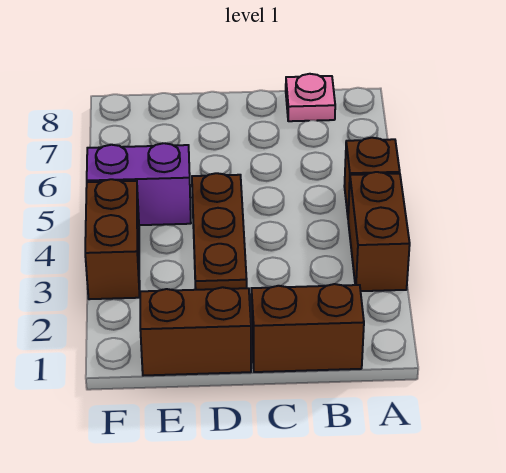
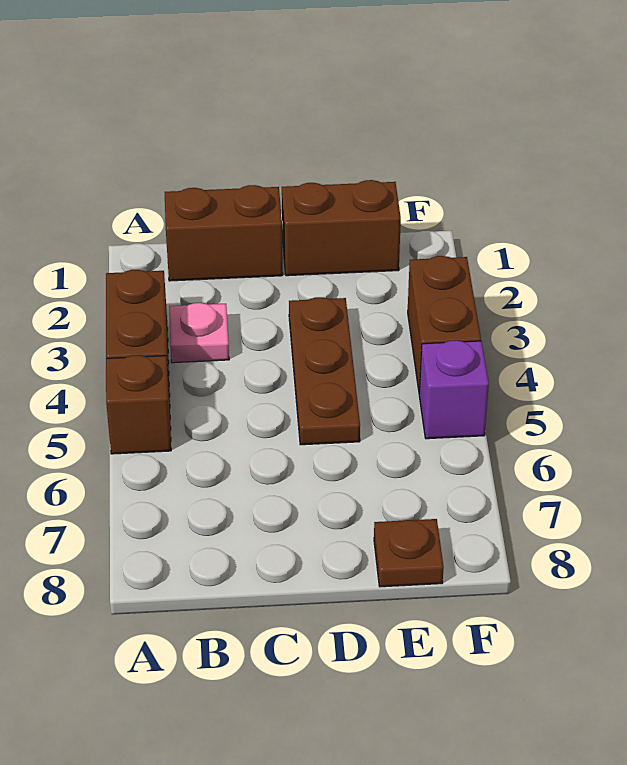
pink 1x1 plate [286,74,335,121] -> pink 1x1 plate moved to [169,303,229,363]
purple 1x2 brick [87,143,191,225] -> purple 1x1 brick [419,340,489,439]
none -> brown 1x1 plate [374,519,444,587]

